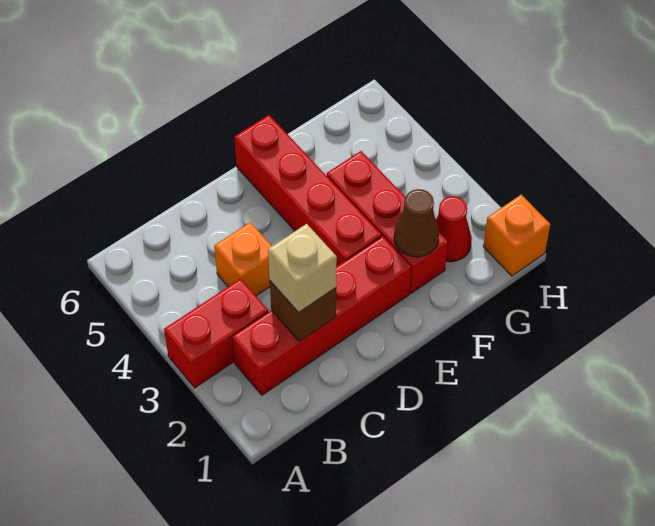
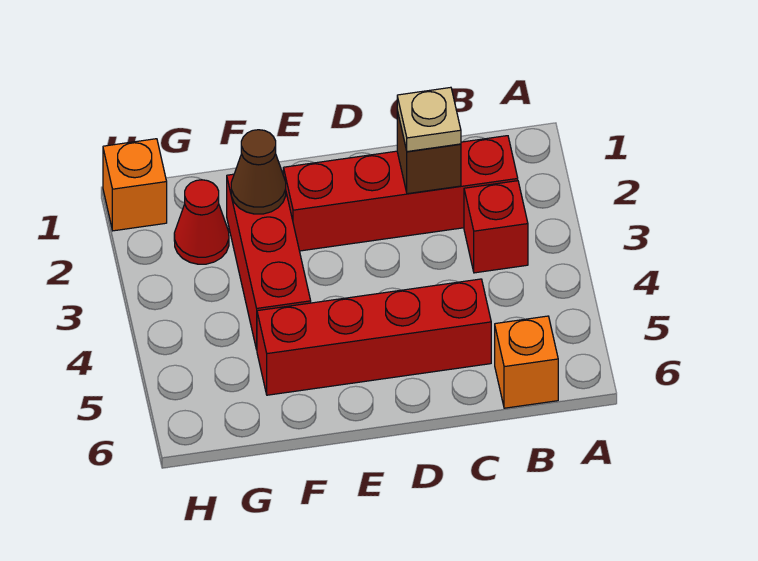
red 1x2 brick [164,279,268,388] -> red 1x1 brick [464,181,528,273]
tan 1x1 brick [268,224,337,313] -> tan 1x1 plate [397,87,461,152]
orange 1x1 brick [214,222,272,296] -> orange 1x1 brick moved to [495,316,558,408]
red 1x4 brick [234,115,381,267] -> red 1x4 brick turned to [257,279,491,395]

